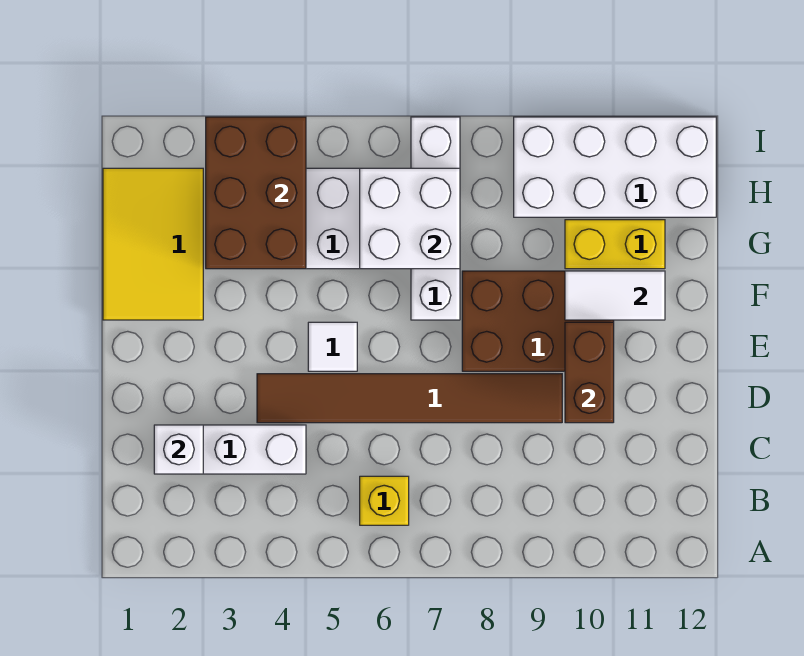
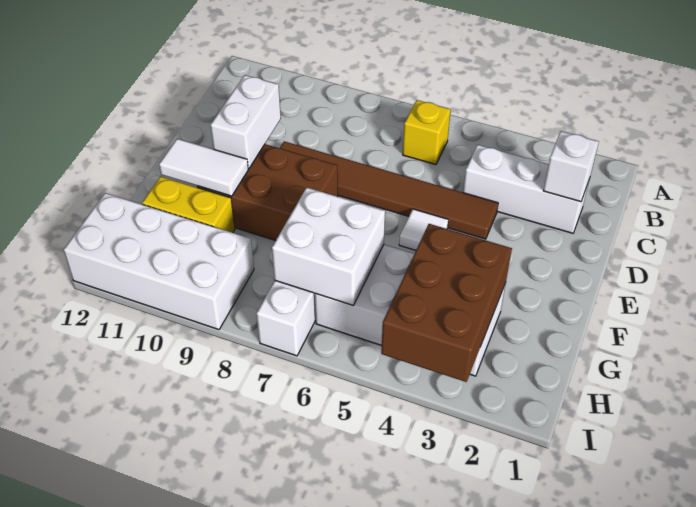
brown 1x2 brick [565,322,614,423] -> white 1x2 brick [211,75,281,169]
yellow 2x3 tile [103,168,203,320] -> none

